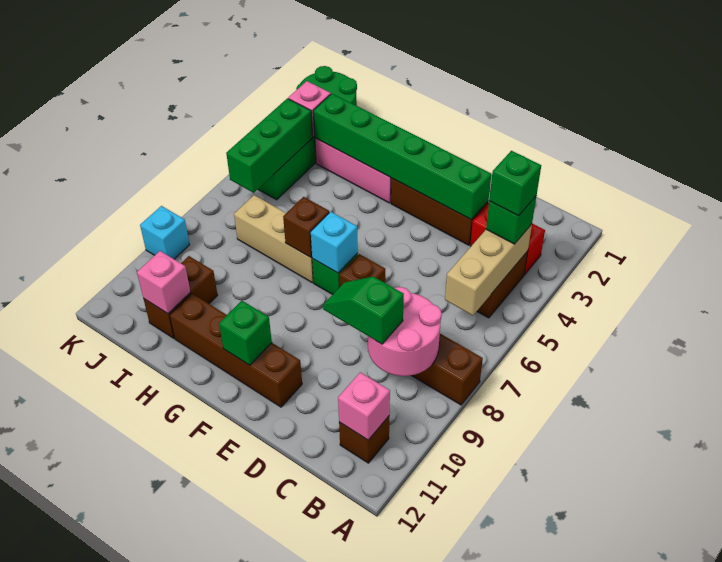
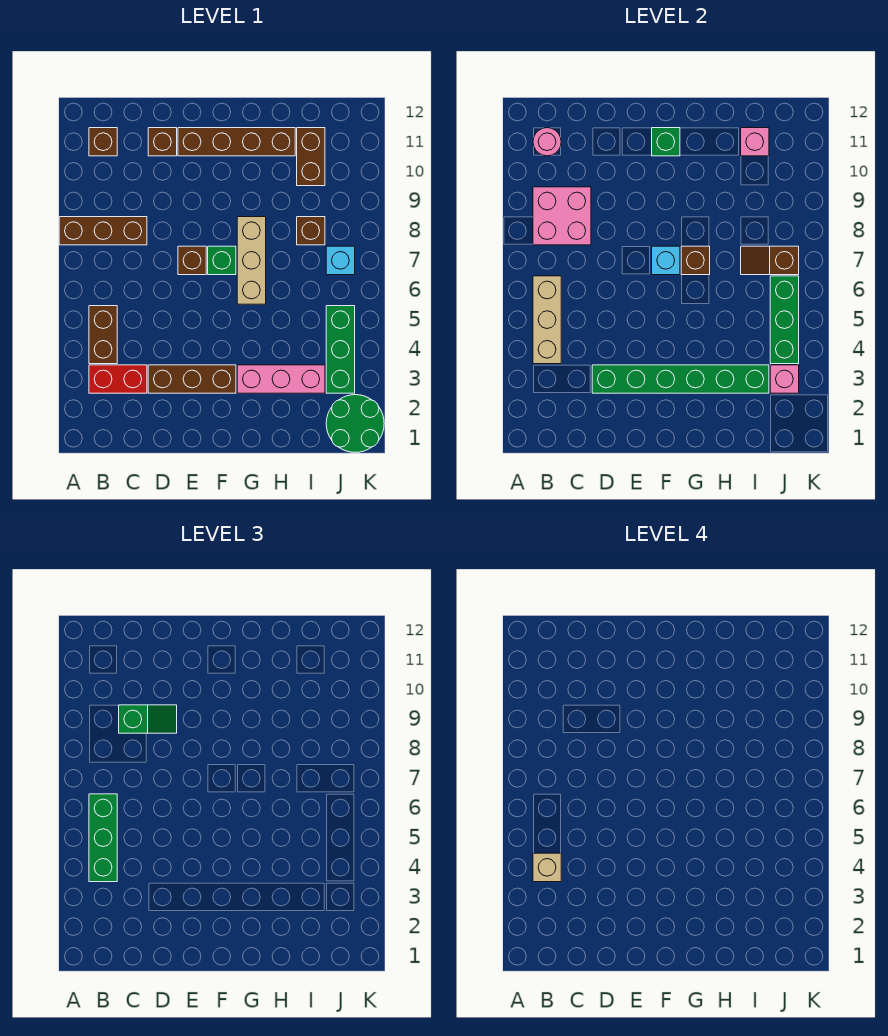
green 1x1 brick [486,197,536,244] -> green 1x3 brick [89,794,117,882]
green 1x1 brick [489,151,541,216] -> tan 1x1 brick [533,853,561,882]
pink 2x2 round brick [368,287,442,376] -> pink 2x2 brick [533,187,591,245]
pink 1x1 brick [338,372,390,440] -> pink 1x1 round brick [533,128,561,156]
none -> brown 1x1 brick [148,128,177,156]
tan 1x3 brick [234,195,314,283] -> tan 1x3 brick turned to [237,217,266,304]
none -> brown 1x2 slope [741,246,799,275]
none -> brown 1x1 brick [297,217,325,245]
cyan 1x1 brick [140,206,190,259] -> cyan 1x1 brick moved to [326,246,355,275]

